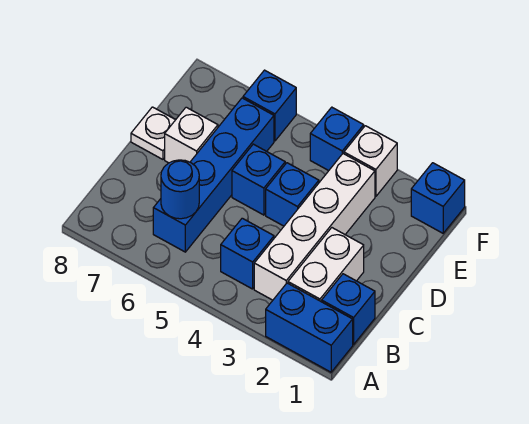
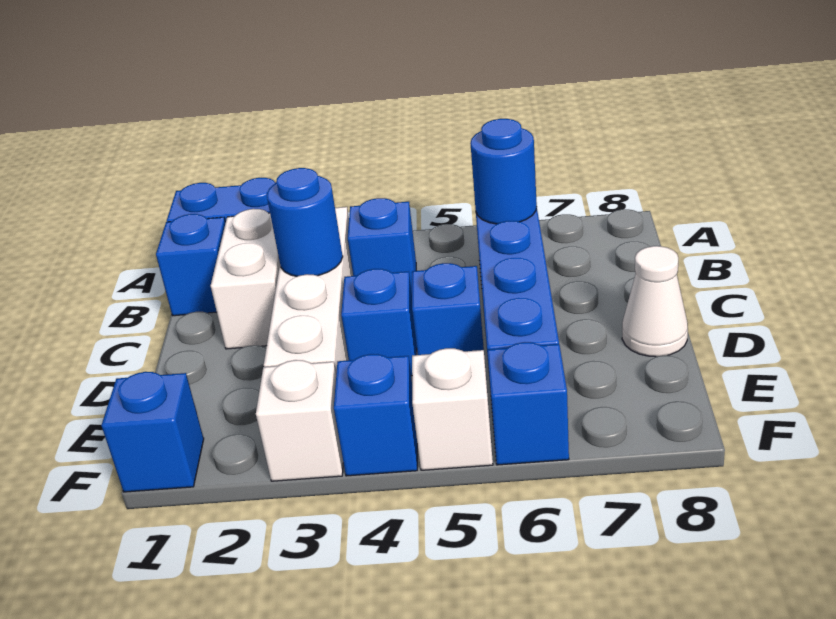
none -> blue 1x1 round brick [267,168,343,276]
white 1x1 brick [165,107,218,163] -> white 1x1 brick moved to [412,348,493,470]
white 1x1 plate [131,107,175,159] -> white 1x1 cone [622,246,688,357]

